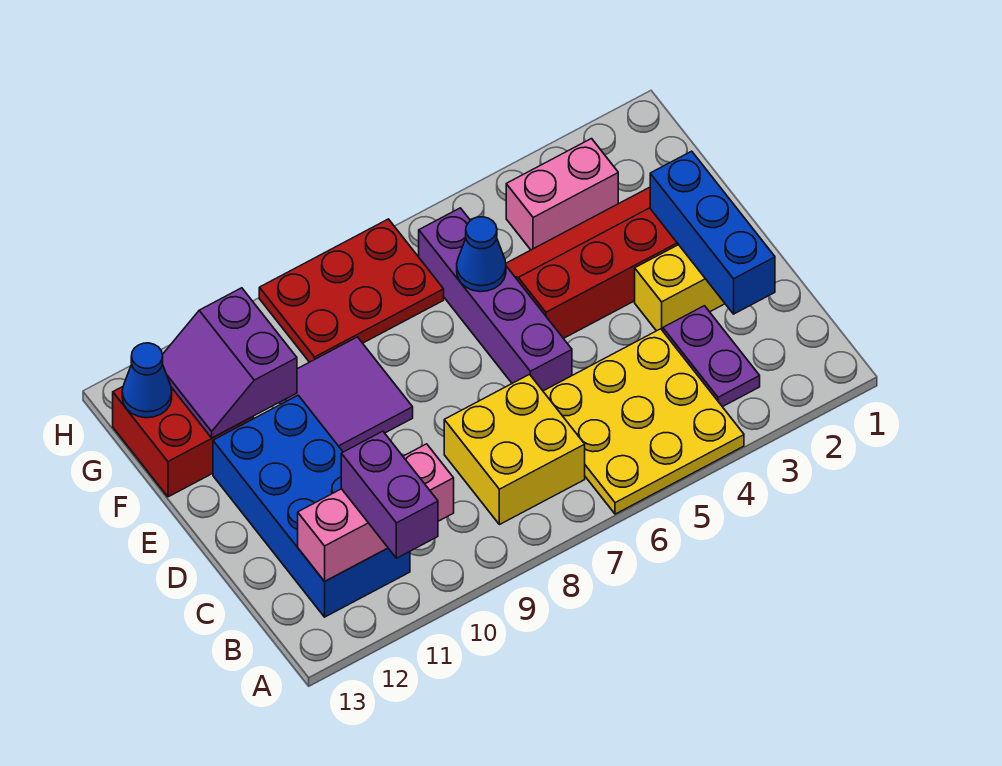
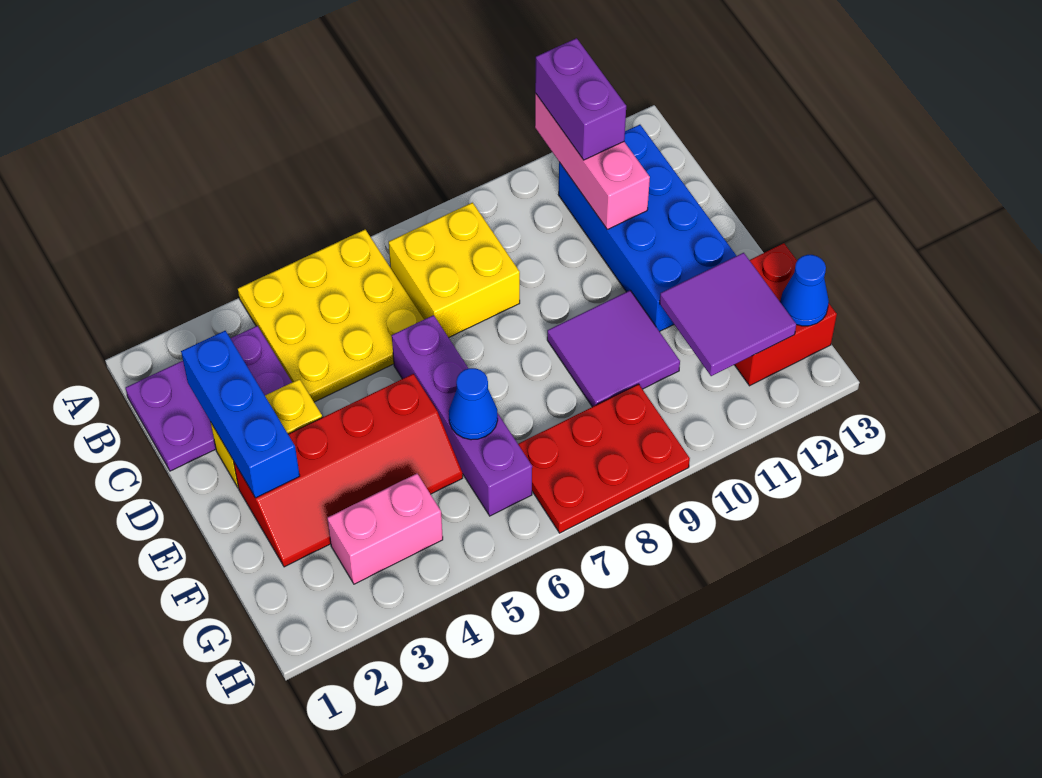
purple 1x2 plate [663,306,760,407] -> purple 2x3 plate [126,326,292,471]
pink 1x3 brick [298,444,454,581] -> pink 1x3 brick turned to [535,93,650,229]
purple 2x2 slope [162,288,297,438] -> purple 2x2 tile [660,253,796,376]

